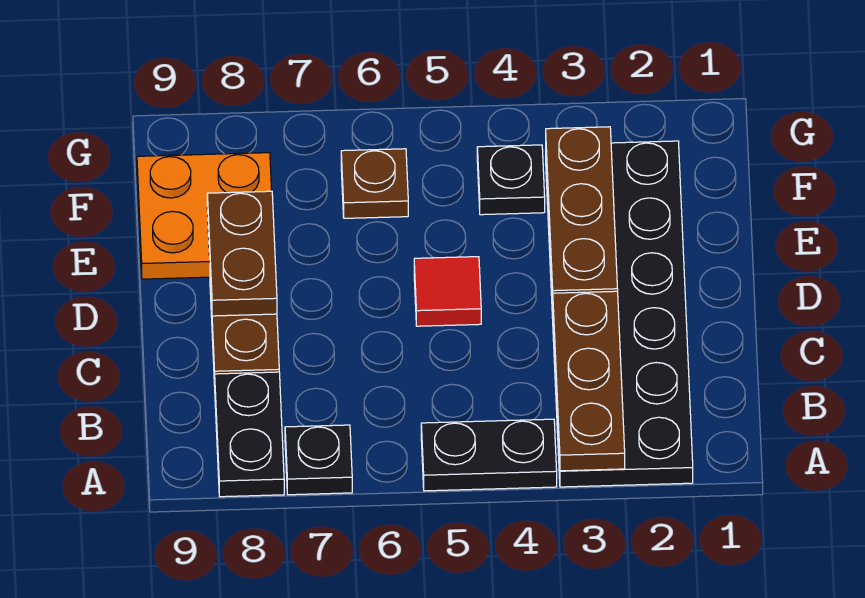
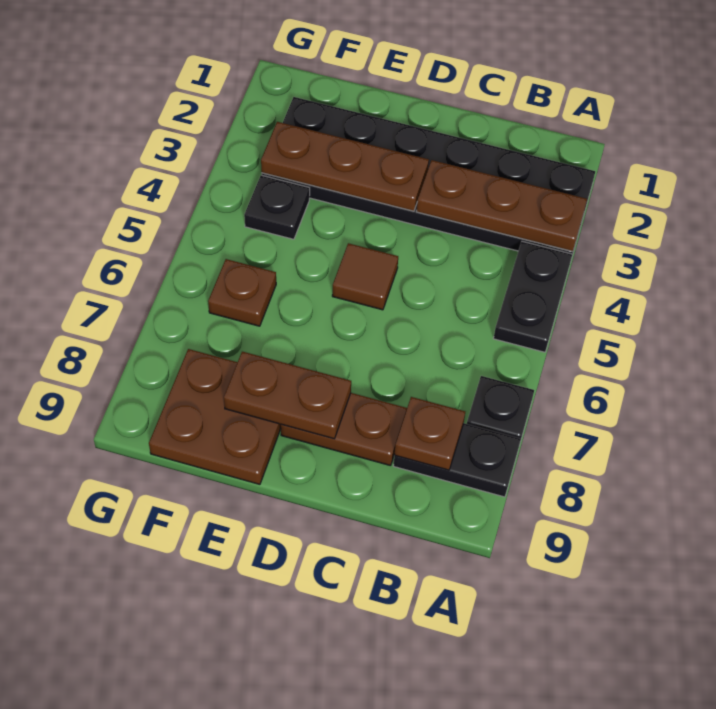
none -> brown 1x1 plate [395,397,465,470]
red 1x1 tile [414,257,481,326] -> brown 1x1 tile [332,243,398,310]
orange 2x2 plate [137,153,272,279] -> brown 2x2 plate [149,349,281,484]

